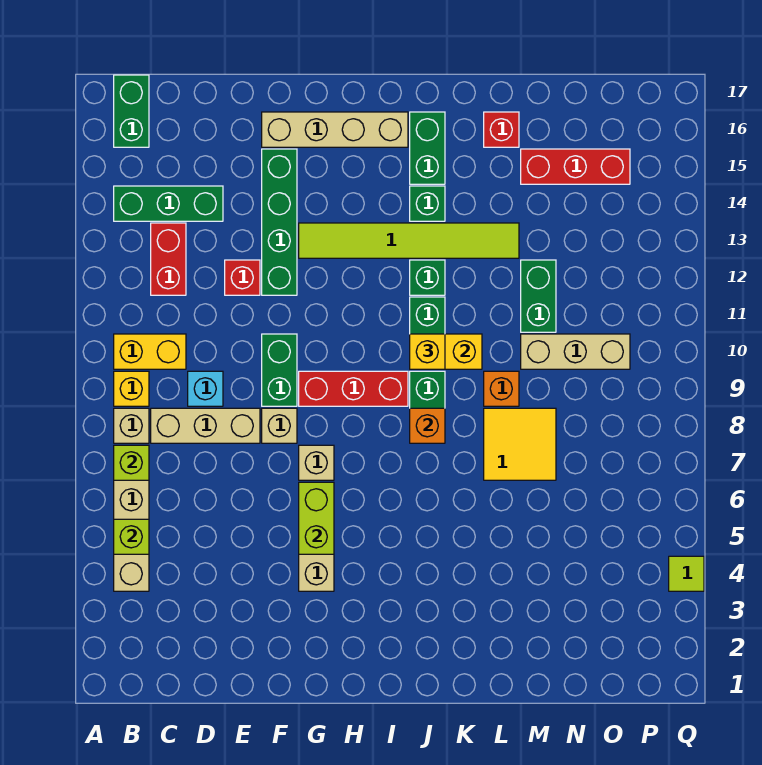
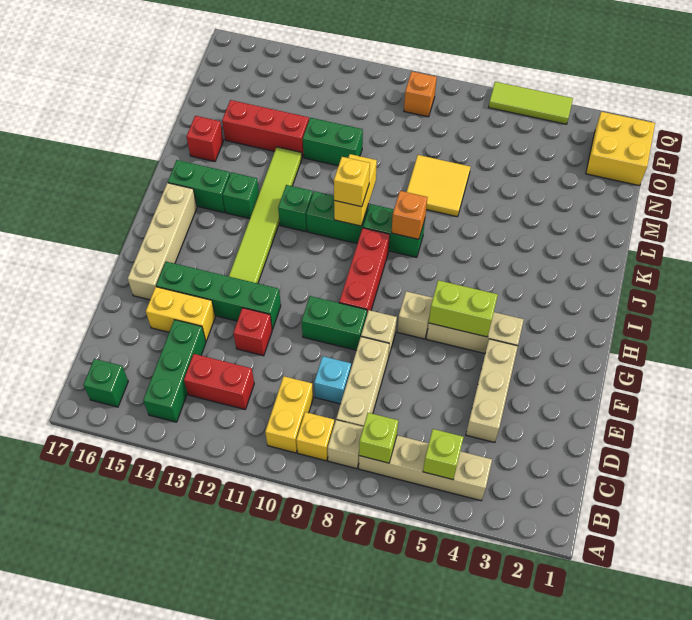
green 1x2 brick [114,75,149,147] -> green 1x1 brick [83,359,128,407]
none -> yellow 1x2 brick [146,287,215,341]
orange 1x1 brick [484,371,519,406] -> orange 1x1 brick moved to [404,71,437,117]
tan 1x3 brick [521,334,630,369] -> tan 1x3 brick moved to [466,339,518,443]
red 1x3 brick [521,149,630,184] -> red 1x3 brick turned to [222,100,309,157]
none -> yellow 2x2 brick [586,112,655,186]
lime 1x1 tile [669,556,704,591] -> lime 1x3 tile [489,82,573,124]

